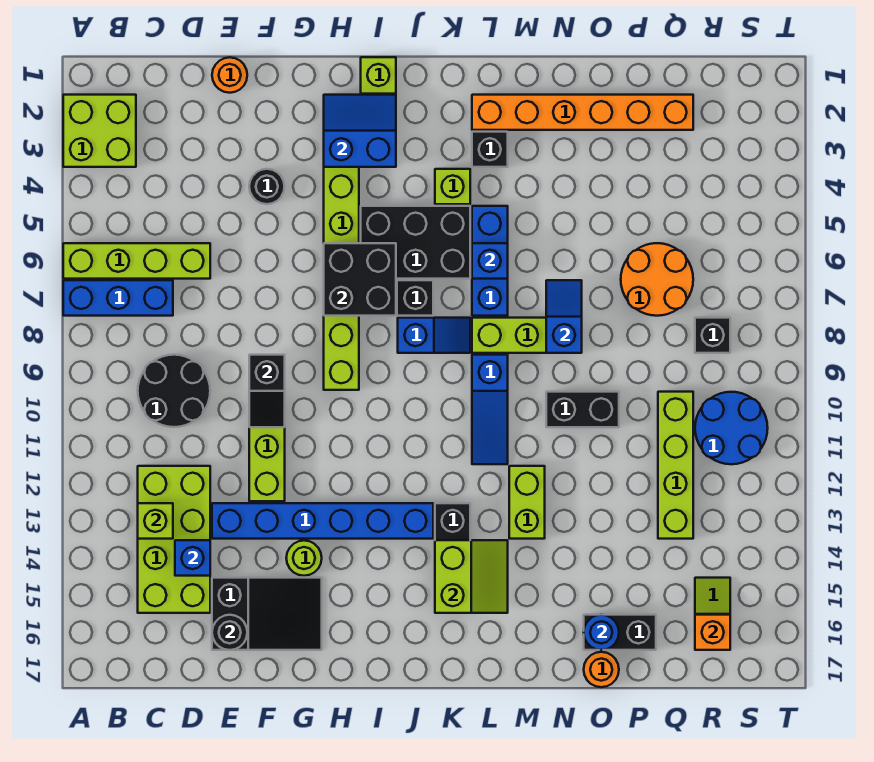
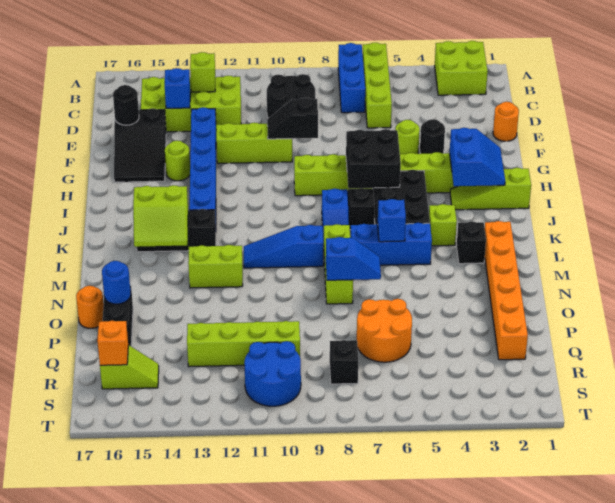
none -> lime 1x1 round brick [395,120,420,154]
black 1x2 brick [546,392,619,427] -> none

